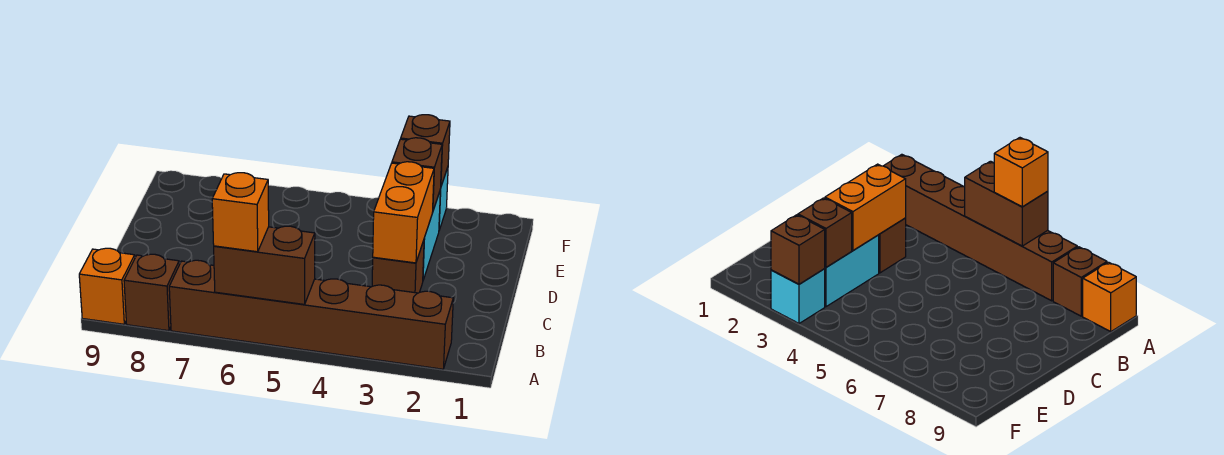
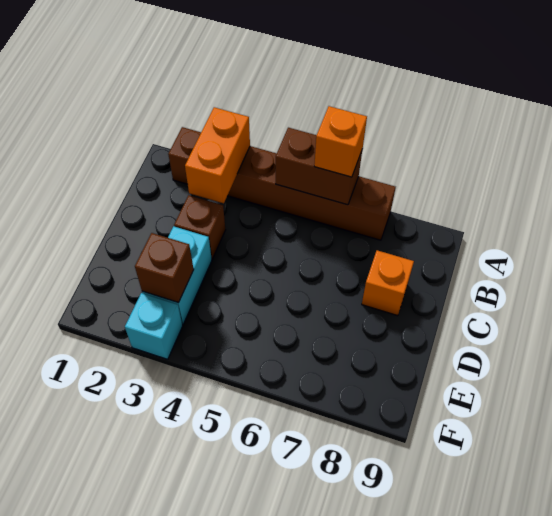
brown 1x1 brick [124,254,179,331] -> none
orange 1x1 brick [79,248,135,324] -> orange 1x1 brick moved to [362,250,414,316]
orange 1x2 brick [373,162,434,263] -> orange 1x2 brick moved to [185,107,250,203]
brown 1x1 brick [401,115,450,186] -> none

